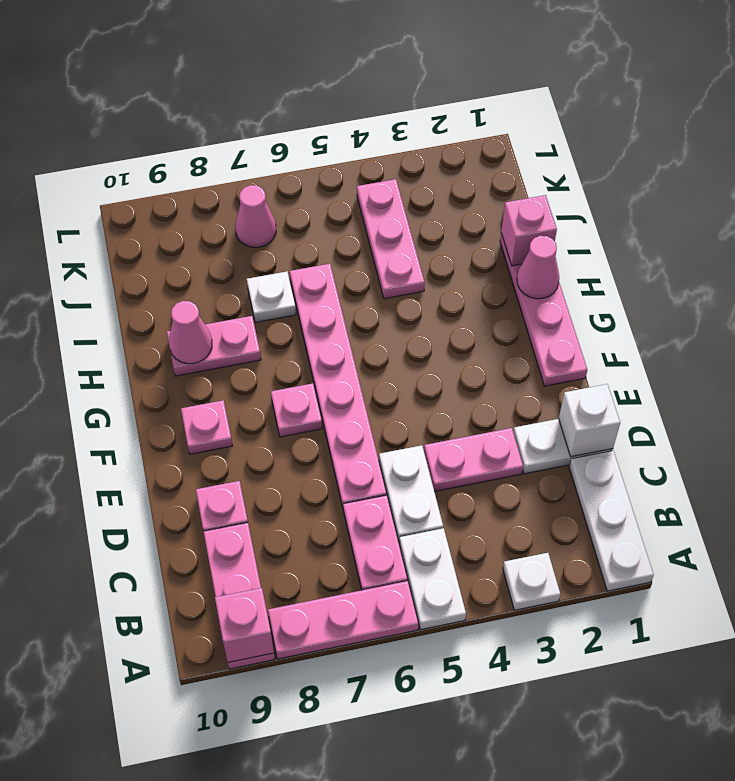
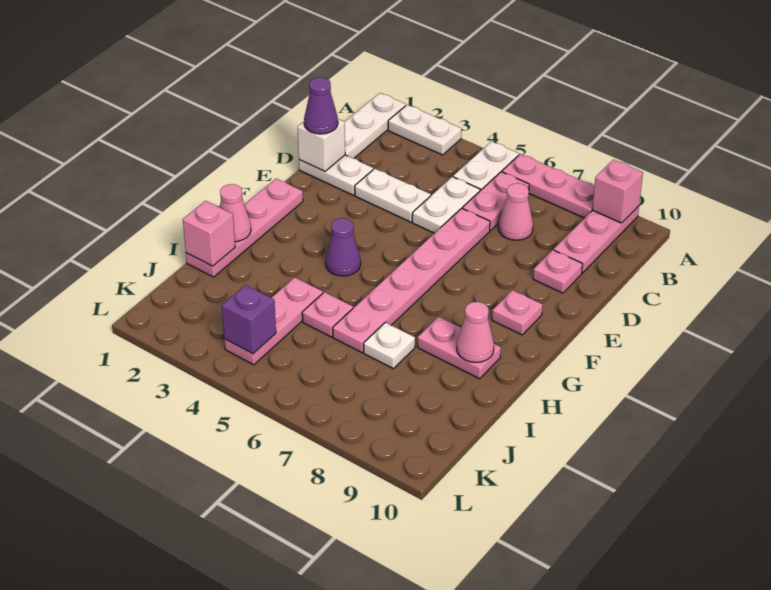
white 1x1 plate [503,553,560,610] -> white 1x2 plate [388,105,461,155]
none -> purple 1x1 cone [304,77,338,134]
pink 1x2 plate [424,428,523,491] -> white 1x2 plate [355,169,431,222]
pink 1x1 plate [271,383,322,437] -> pink 1x1 plate moved to [302,292,353,337]
none -> purple 1x1 cone [326,218,361,276]
none -> purple 1x1 brick [222,285,276,354]
pink 1x1 cone [235,185,276,247] -> pink 1x1 cone moved to [499,183,533,240]

